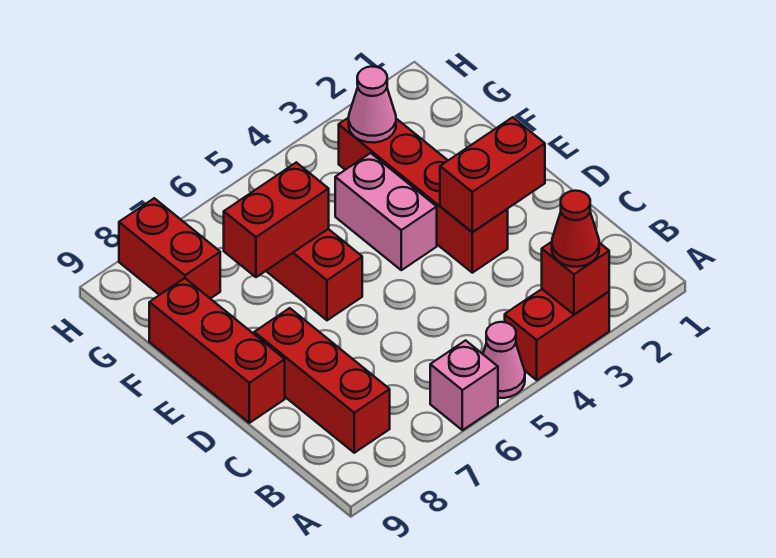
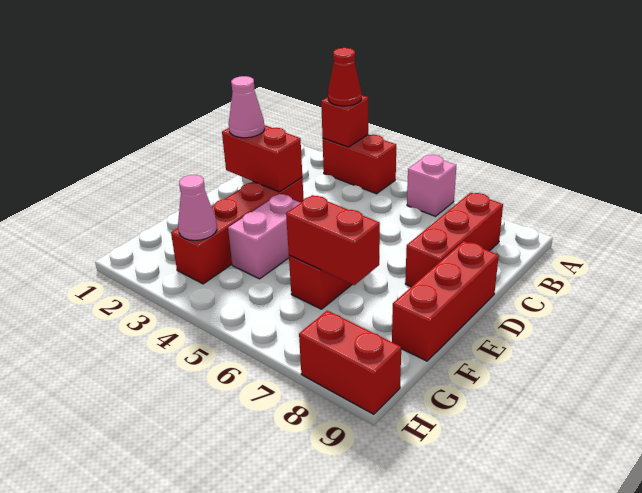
pink 1x1 cone [483,322,525,398] -> pink 1x1 cone moved to [229,76,265,138]
red 1x2 brick [119,198,220,299] -> red 1x2 brick turned to [299,311,401,414]

